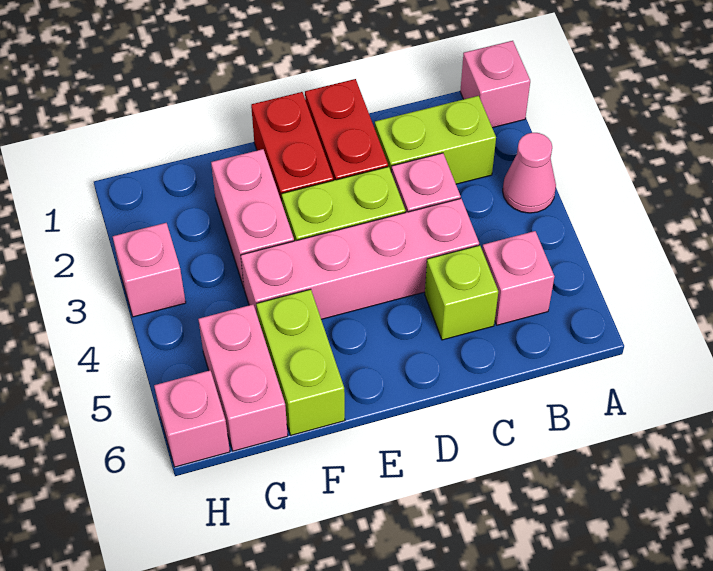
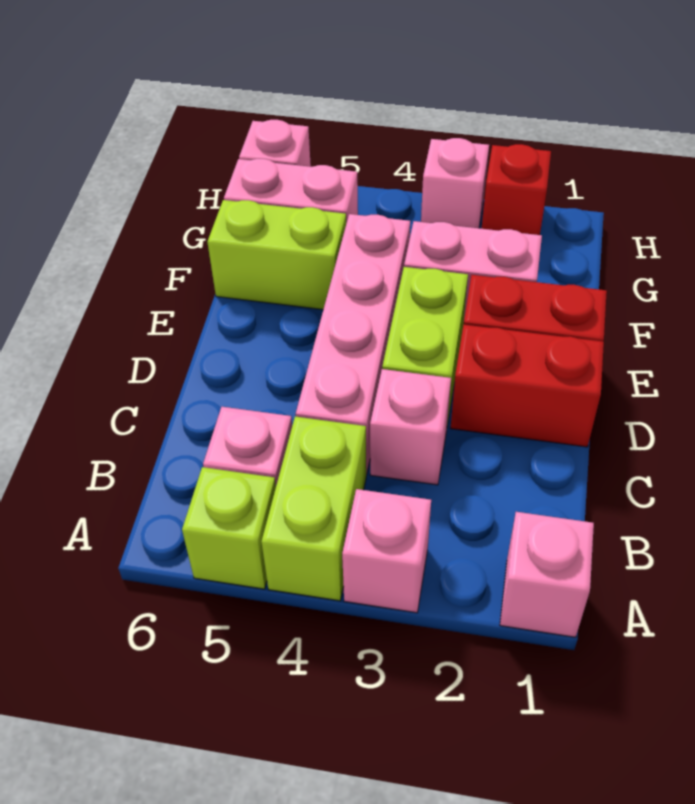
pink 1x1 cone [503,133,556,213] -> pink 1x1 brick [342,489,431,613]
lime 1x2 brick [374,96,496,184] -> lime 1x2 brick moved to [261,417,366,601]
lime 1x1 brick [425,245,498,340] -> lime 1x1 brick moved to [182,467,276,589]
none -> red 1x1 brick [481,144,551,235]

